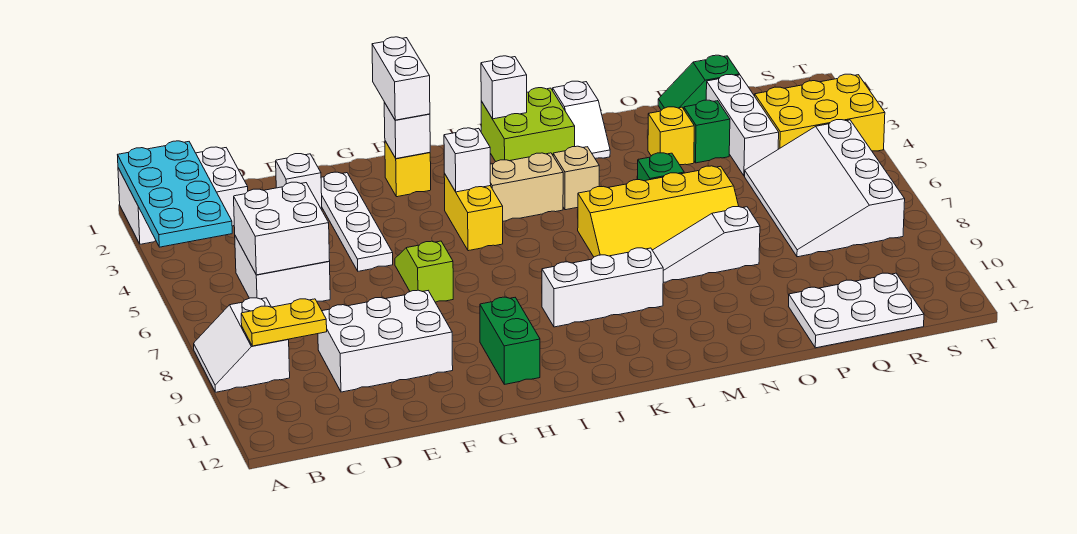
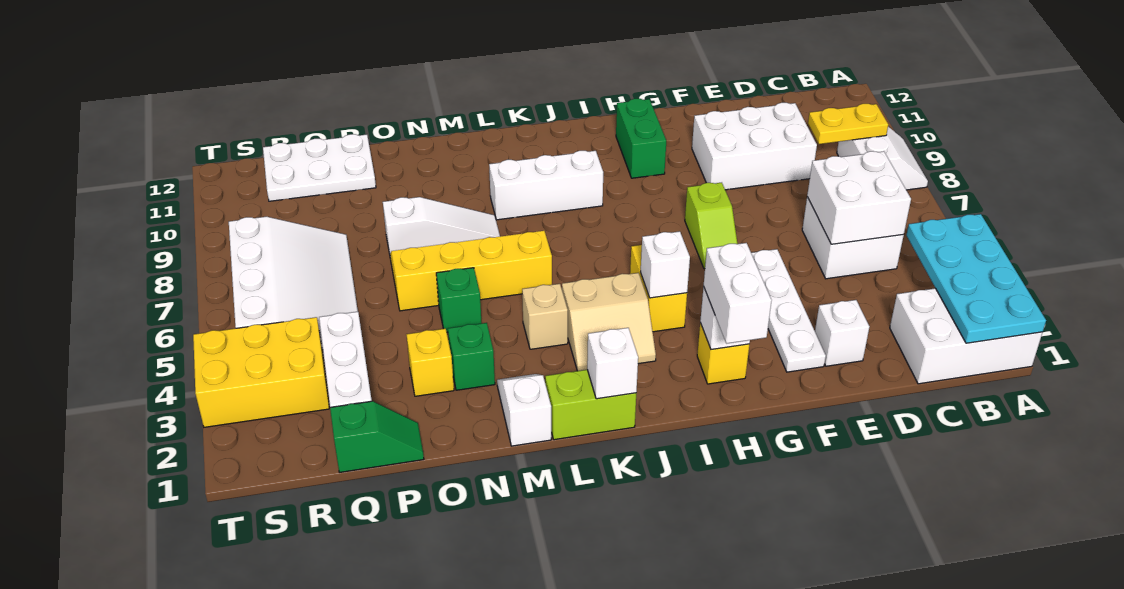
lime 2x2 brick [481,88,575,162] -> lime 1x2 brick [545,370,636,440]
green 1x1 brick [684,100,730,163] -> green 1x1 brick moved to [448,323,495,390]

